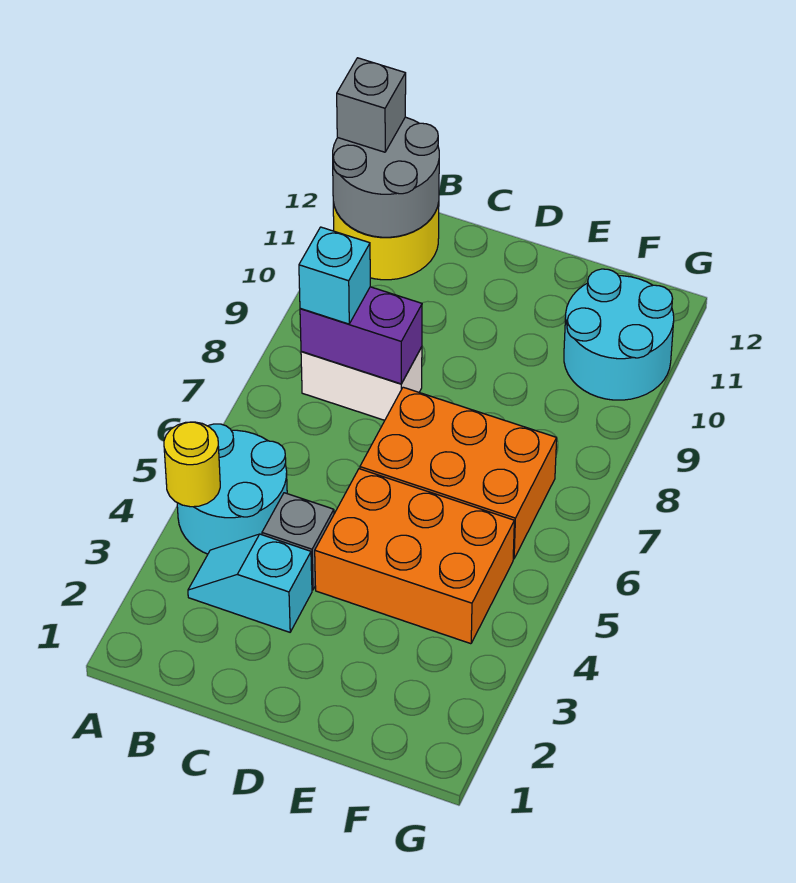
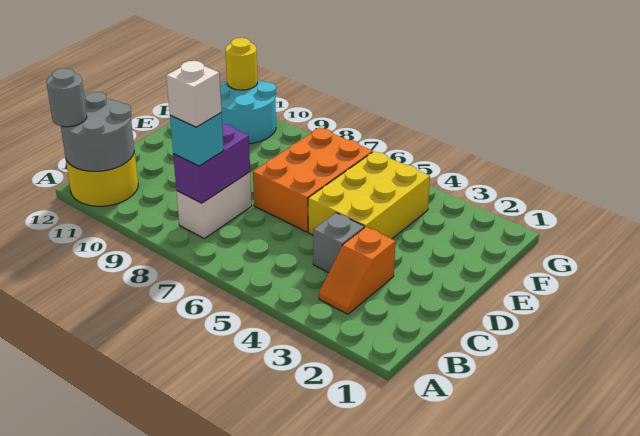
cyan 2x2 round brick [177,424,287,554] -> none
yellow 1x1 round brick [164,422,220,507] -> yellow 1x1 round brick moved to [225,38,258,90]
grey 1x1 brick [337,58,406,152] -> grey 1x1 round brick [46,68,87,127]
cyan 1x2 slope [188,534,312,632] -> orange 1x2 slope [319,227,395,314]
none -> white 1x1 brick [166,61,222,127]
orange 2x3 brick [315,469,514,644] -> yellow 2x3 brick [308,152,430,239]

